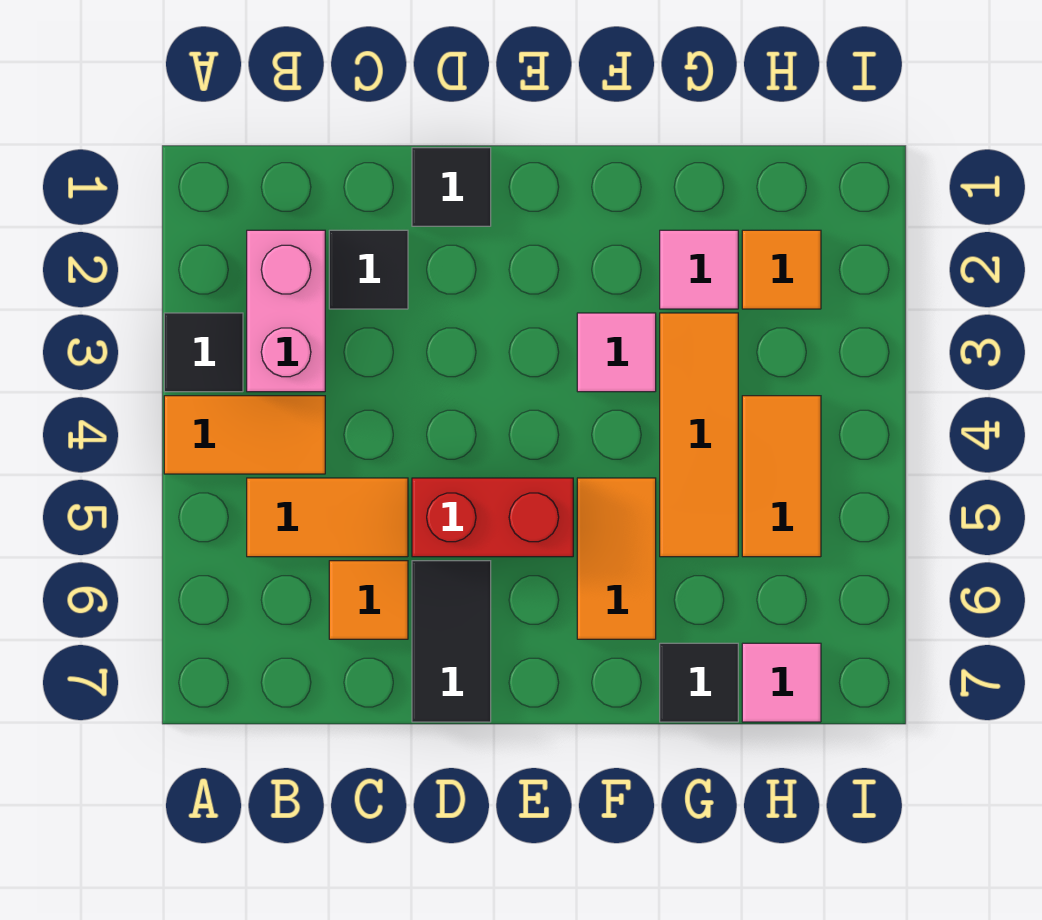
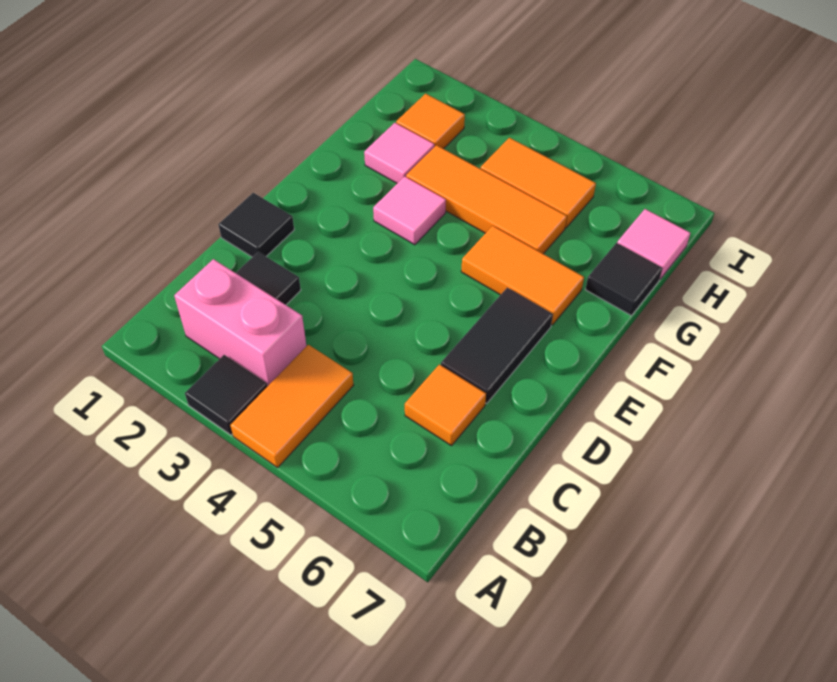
orange 1x2 tile [247,478,408,557] -> none
red 1x2 brick [412,478,573,557] -> none
black 1x2 tile [412,561,491,722] -> black 1x2 tile turned to [441,288,553,403]

